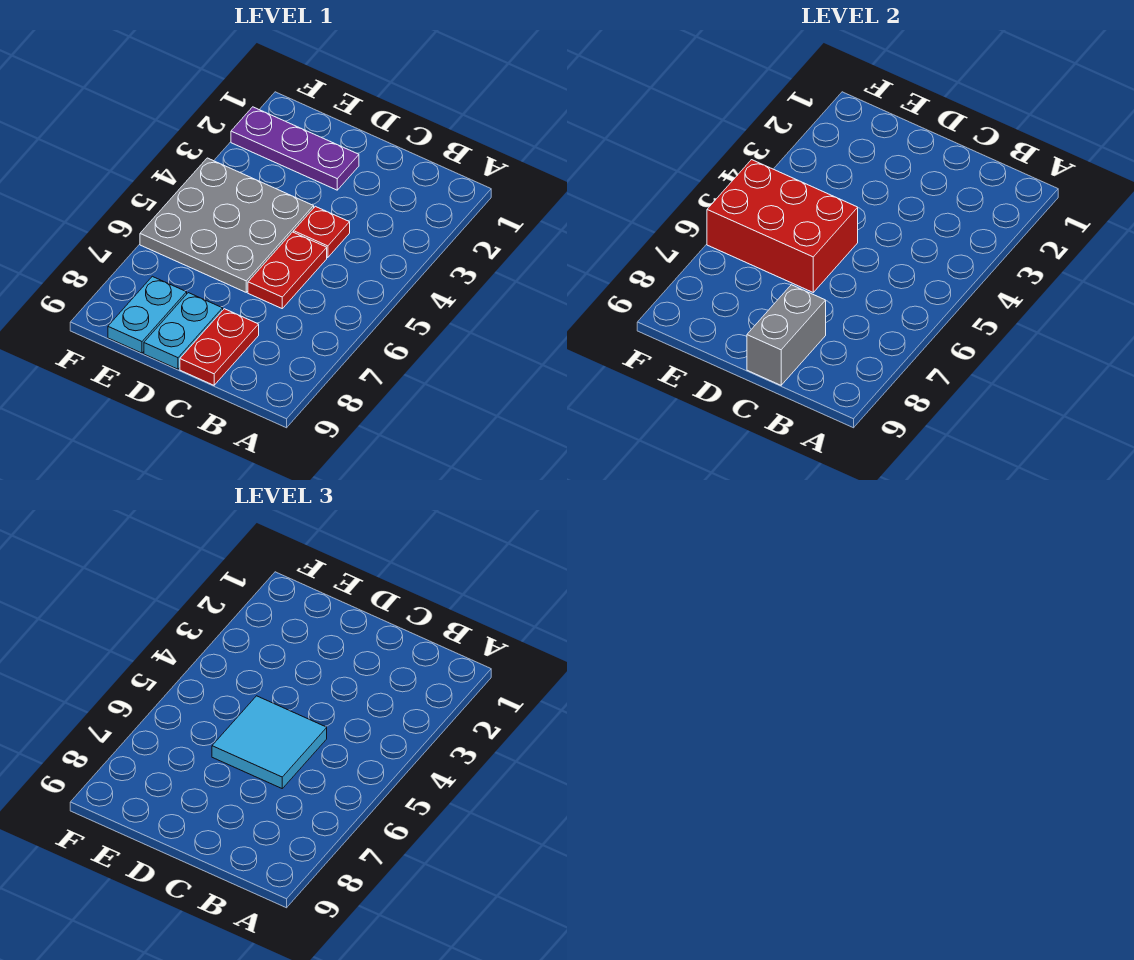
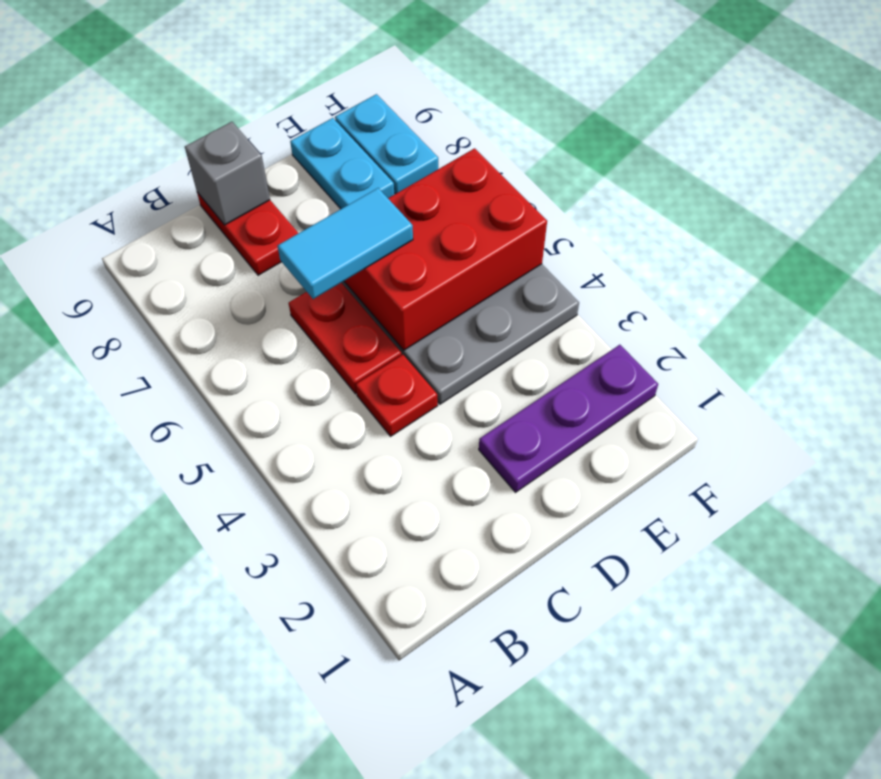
cyan 2x2 tile [212,696,327,788] -> cyan 1x2 tile [278,188,413,299]
grey 1x2 brick [747,285,826,385] -> grey 1x1 brick [185,122,270,225]
cyan 1x2 plate [144,293,223,369] -> cyan 1x2 plate moved to [335,94,438,194]

